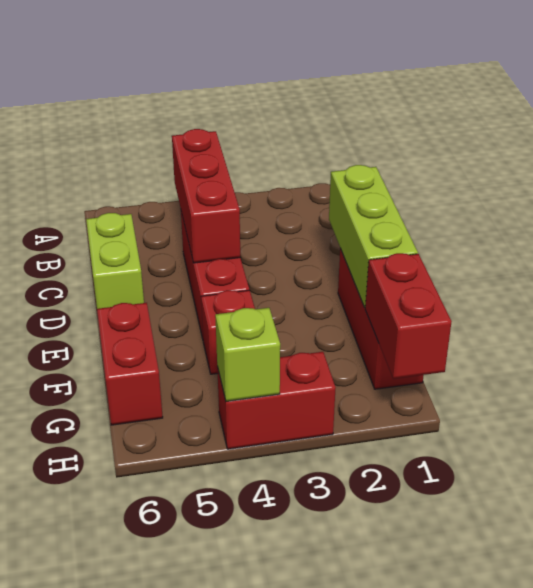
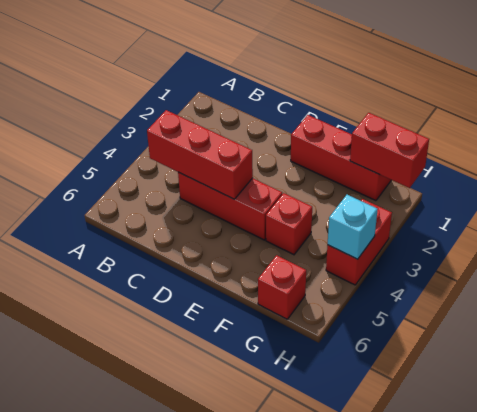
lime 1x2 brick [86,213,144,309] -> none
lime 1x3 brick [329,165,418,307] -> none
red 1x2 brick [97,303,163,425] -> red 1x1 brick [258,255,306,319]
lime 1x1 brick [215,308,280,401] -> cyan 1x1 brick [328,195,378,259]

